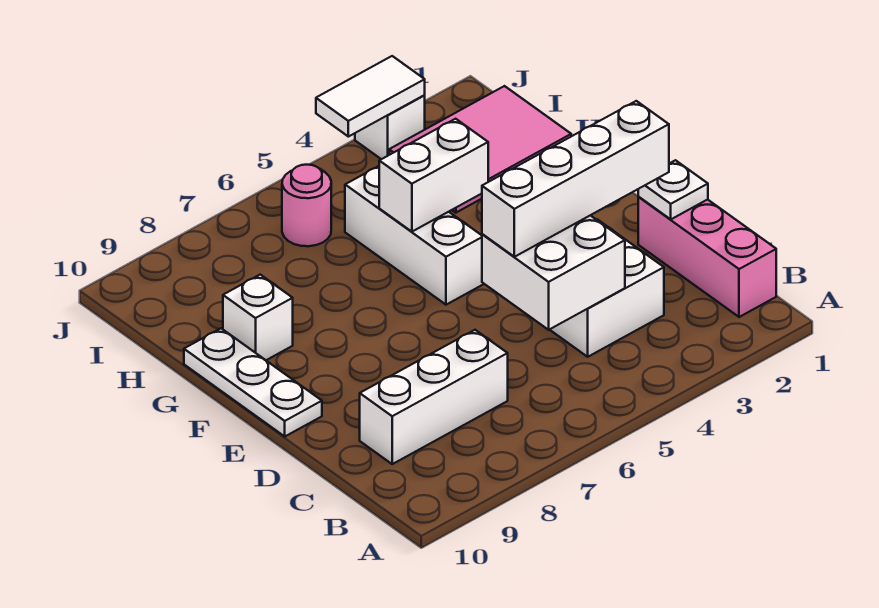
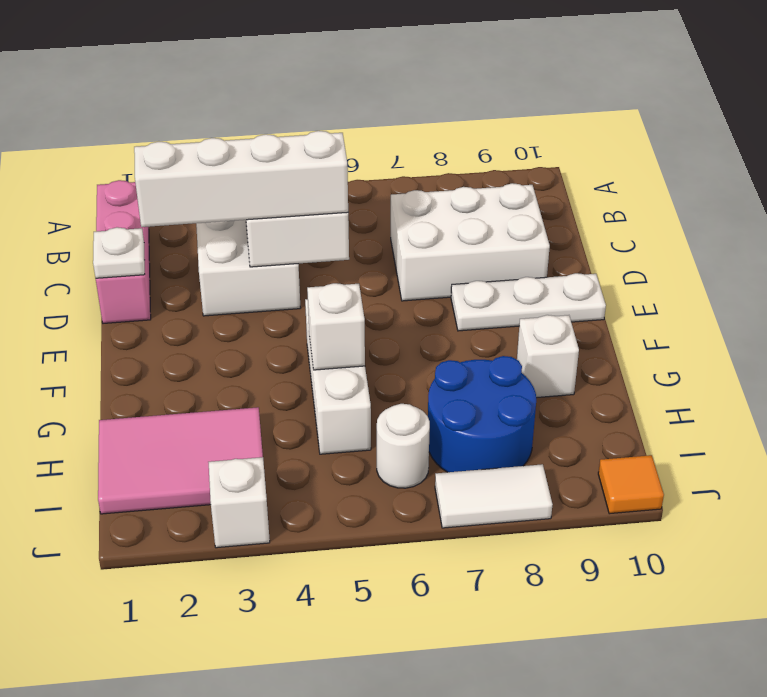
white 1x3 brick [360,330,508,464] -> white 2x3 brick [391,183,550,301]
white 1x3 plate [184,328,322,436] -> white 1x3 plate turned to [451,273,606,331]
white 1x2 brick [379,119,488,232] -> white 1x1 brick [307,283,365,370]
none -> blue 2x2 round brick [428,356,536,472]
pink 1x1 round brick [282,165,331,246] -> white 1x1 round brick [377,404,430,488]
white 1x2 tile [316,56,425,137] -> white 1x2 tile moved to [435,464,553,528]
none -> orange 1x1 tile [598,455,664,514]

